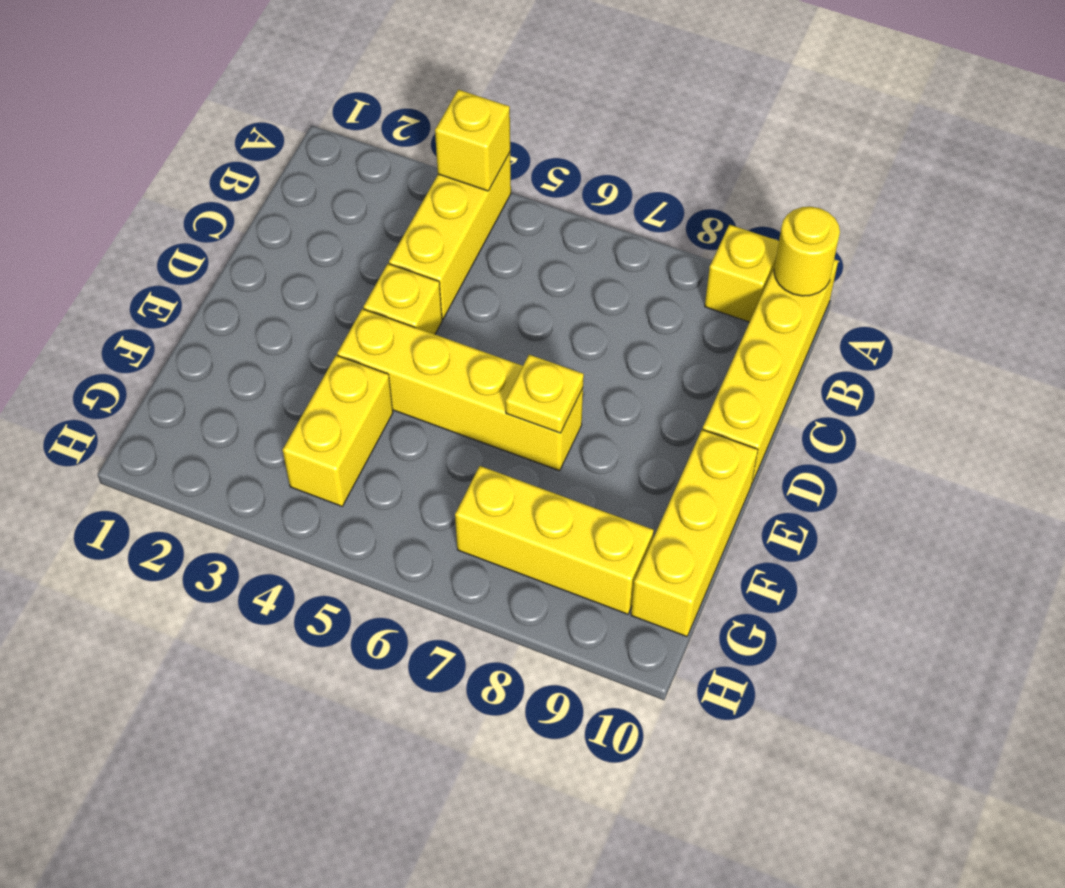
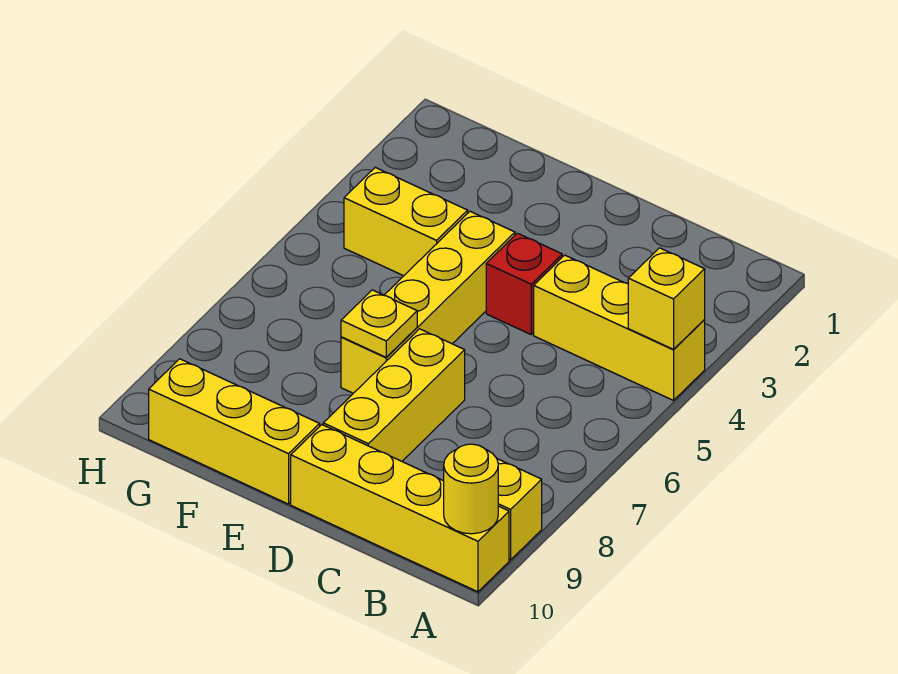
yellow 1x1 brick [364,264,442,334] -> red 1x1 brick [486,233,562,334]
yellow 1x3 brick [455,466,654,614] -> yellow 1x3 brick moved to [323,329,465,461]

